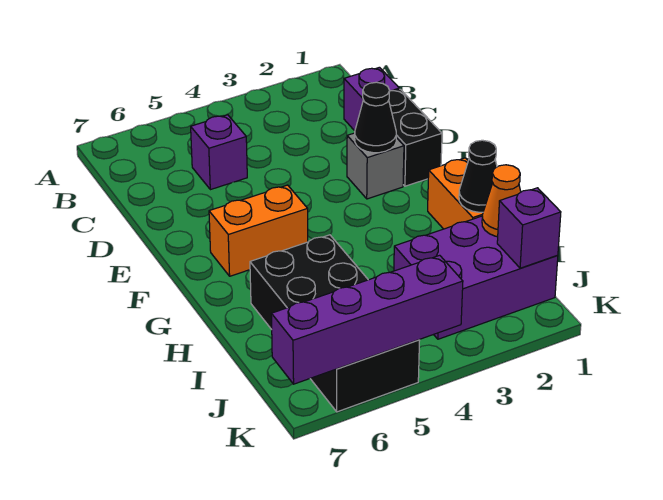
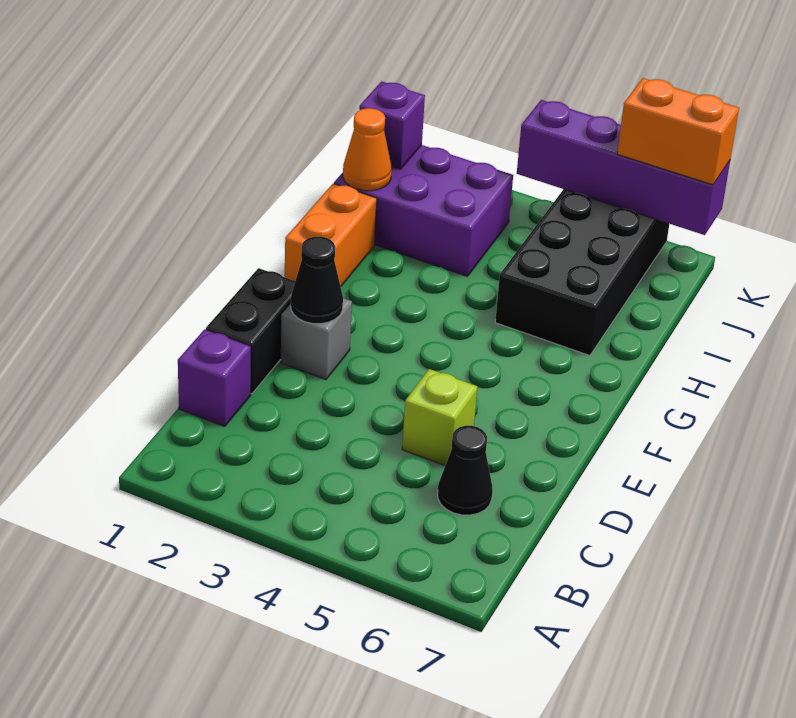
purple 1x1 brick [191,115,247,190] -> none
none -> lime 1x1 brick [402,369,477,465]
orange 1x2 brick [209,185,308,276] -> orange 1x2 brick moved to [617,78,739,185]
black 1x1 cone [459,140,497,212] -> black 1x1 cone moved to [438,426,493,515]

